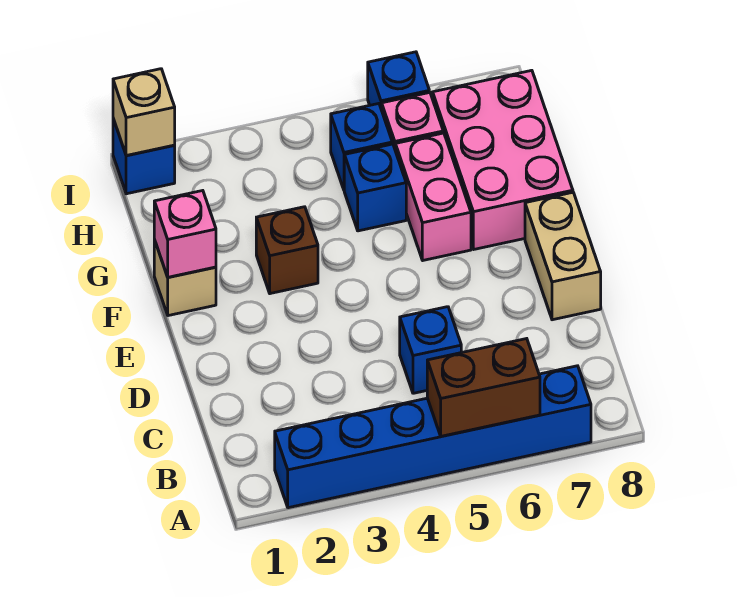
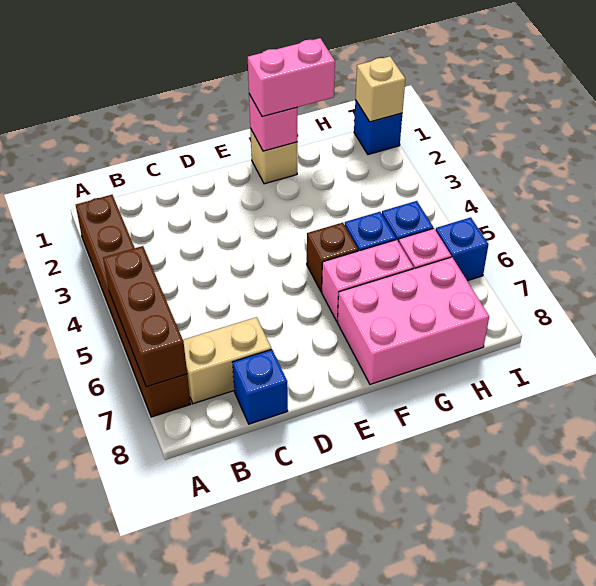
blue 1x6 brick [275,366,591,508] -> brown 1x6 brick [76,195,191,417]
brown 1x2 brick [427,339,540,436] -> brown 1x3 brick [103,246,187,387]
blue 1x1 brick [400,307,461,393] -> blue 1x1 brick moved to [233,349,288,424]
tan 1x2 brick [525,192,601,320] -> tan 1x2 brick moved to [183,317,271,404]
none -> pink 1x2 brick [248,38,335,117]
brown 1x1 brick [256,207,318,294] -> brown 1x1 brick moved to [307,223,358,292]

